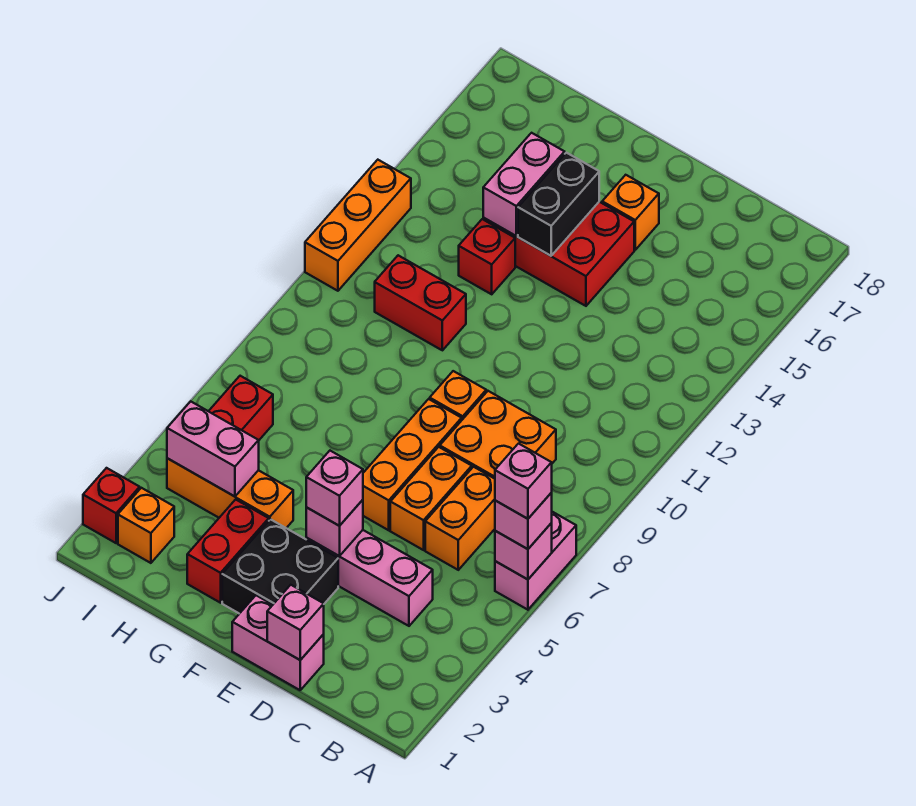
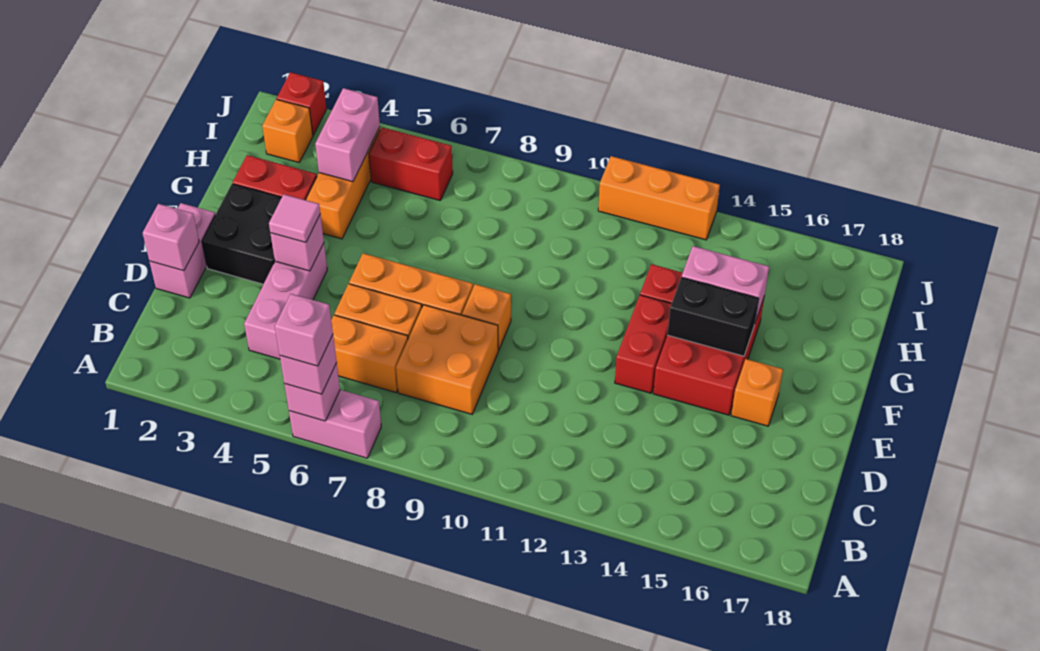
pink 1x1 brick [306,451,363,526] -> pink 1x1 tile [269,194,320,242]
red 1x2 brick [375,255,466,350] -> red 1x2 brick moved to [615,295,671,393]

